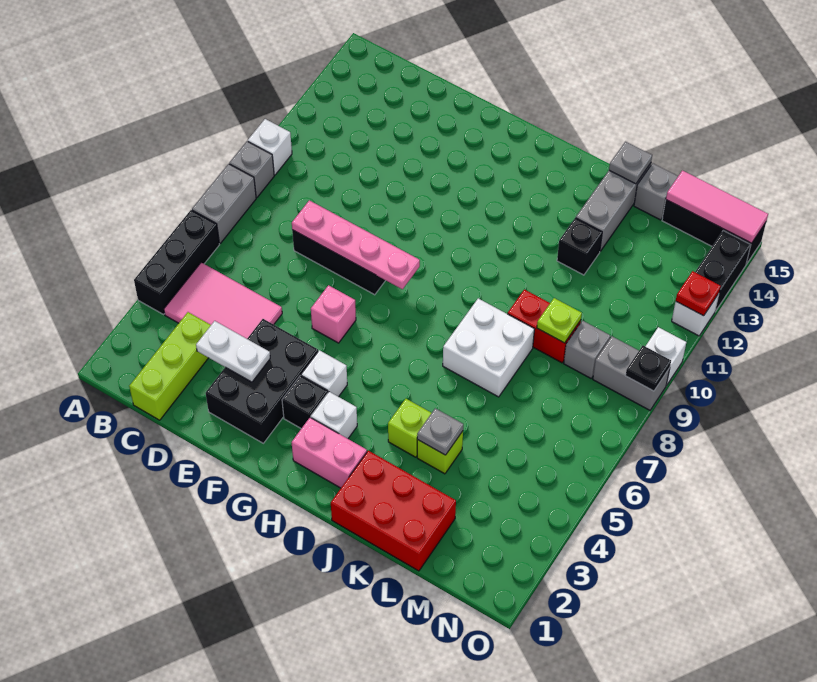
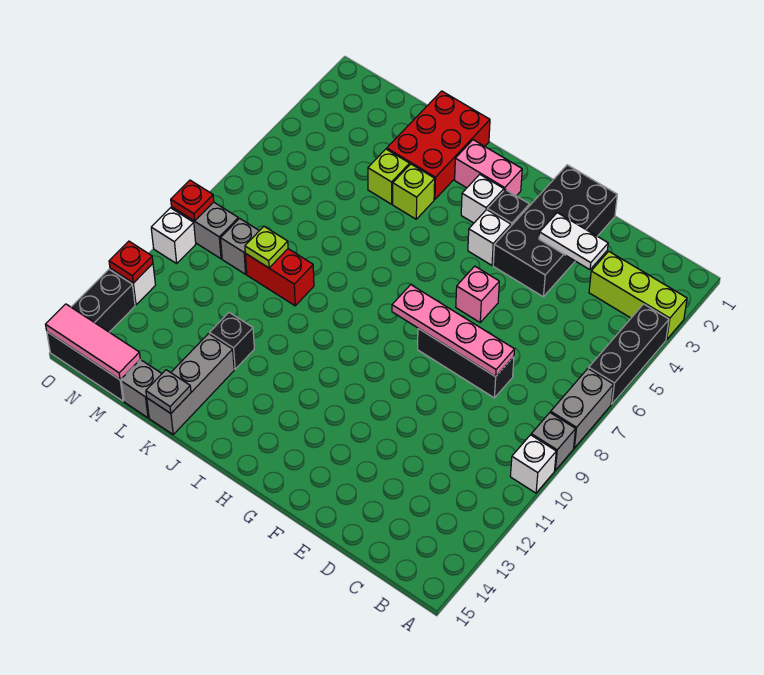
pink 2x3 tile [164,262,282,339] -> none
lime 1x3 brick [129,312,211,420] -> lime 1x3 brick turned to [589,251,687,340]
black 2x3 brick [206,319,318,443] -> black 2x4 brick [493,165,617,297]
red 2x3 brick [331,451,456,571] -> red 2x3 brick turned to [387,91,490,199]
white 2x2 brick [443,298,534,397] -> none
grey 1x1 plate [417,408,463,455] -> none
black 1x1 plate [626,346,671,391] -> red 1x1 plate [171,180,214,221]

